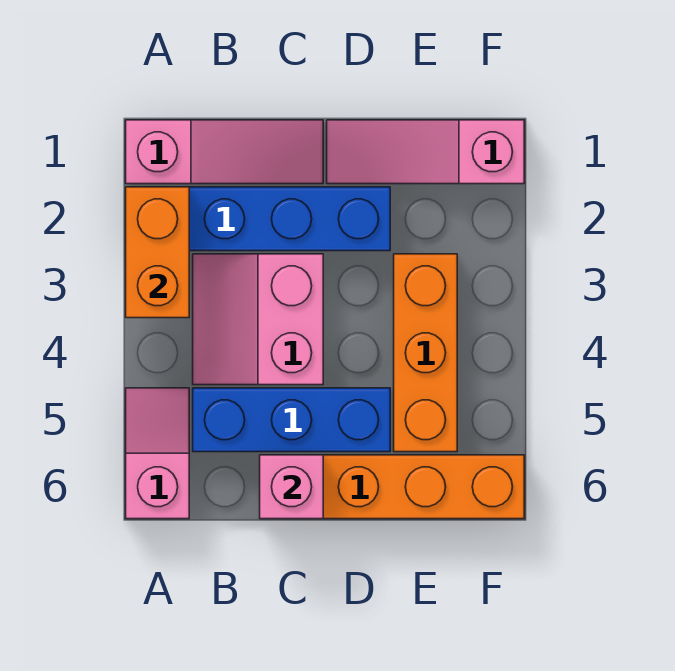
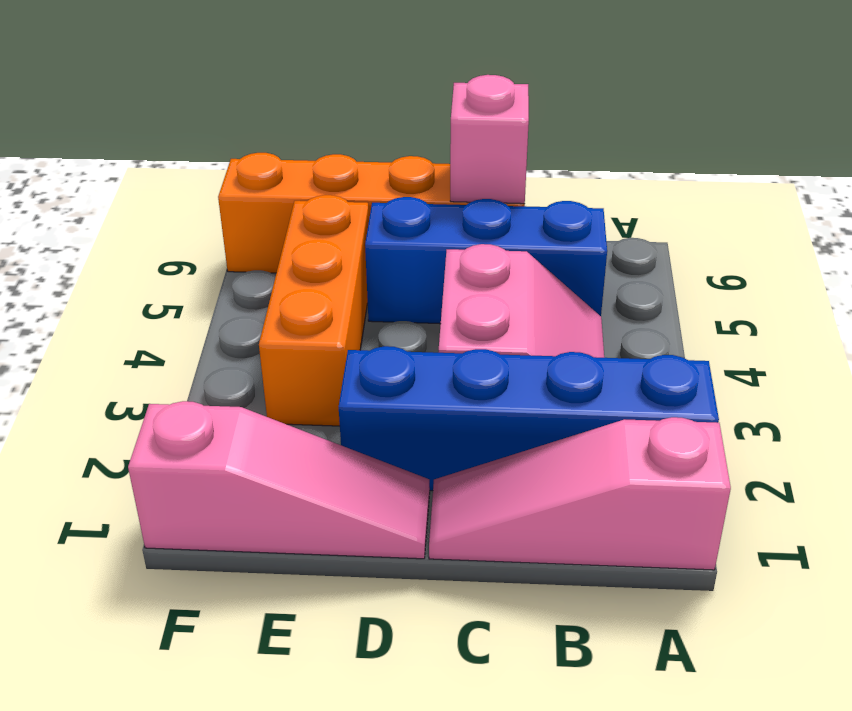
orange 1x2 brick [126,187,189,318] -> none
pink 1x2 slope [126,388,189,519] -> none

